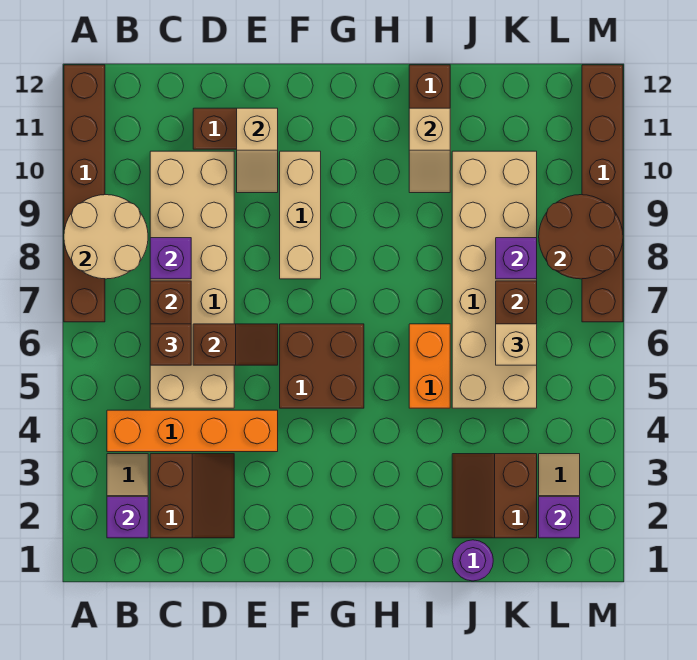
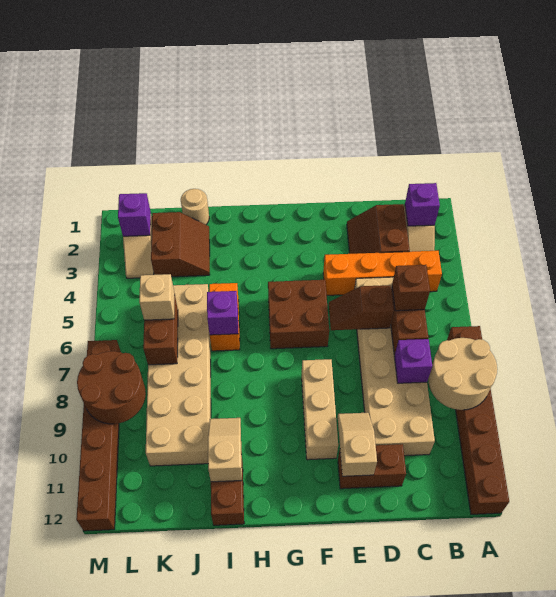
purple 1x1 round brick [452,540,493,581] -> tan 1x1 round brick [181,189,209,225]
purple 1x1 brick [496,238,537,279] -> purple 1x1 brick moved to [207,291,238,335]

